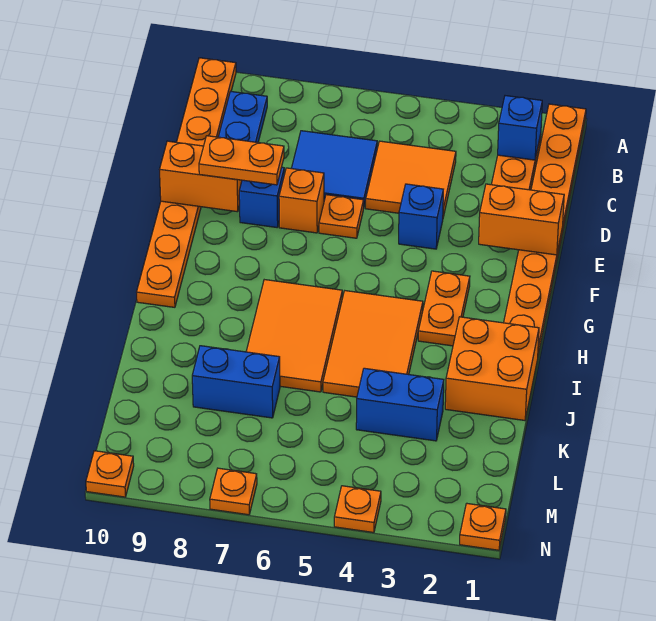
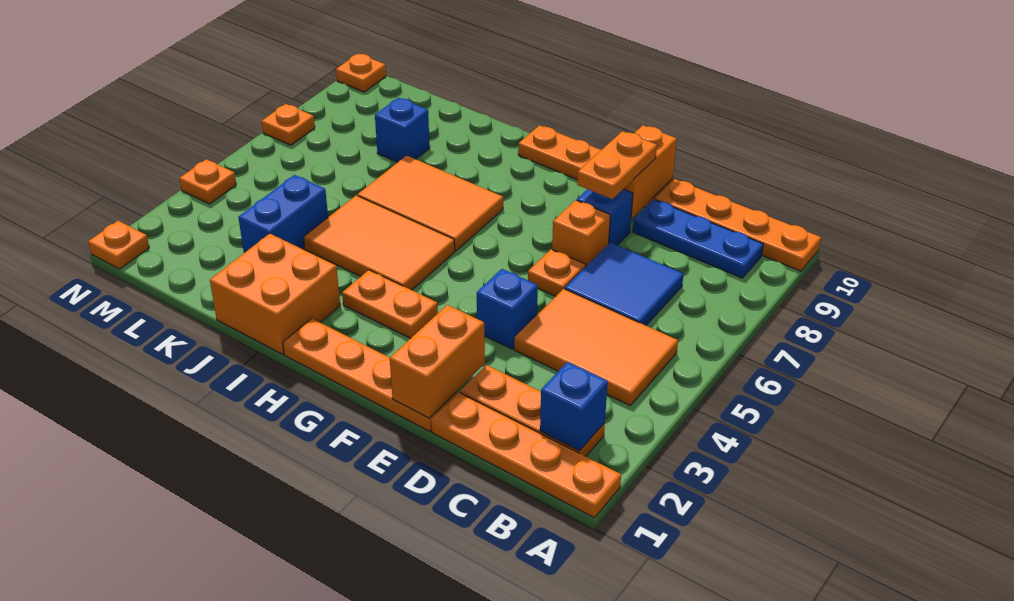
orange 2x2 tile [366,141,456,217] -> orange 2x3 tile [514,289,678,405]
blue 1x2 brick [192,346,280,418] -> blue 1x1 brick [375,98,430,162]

